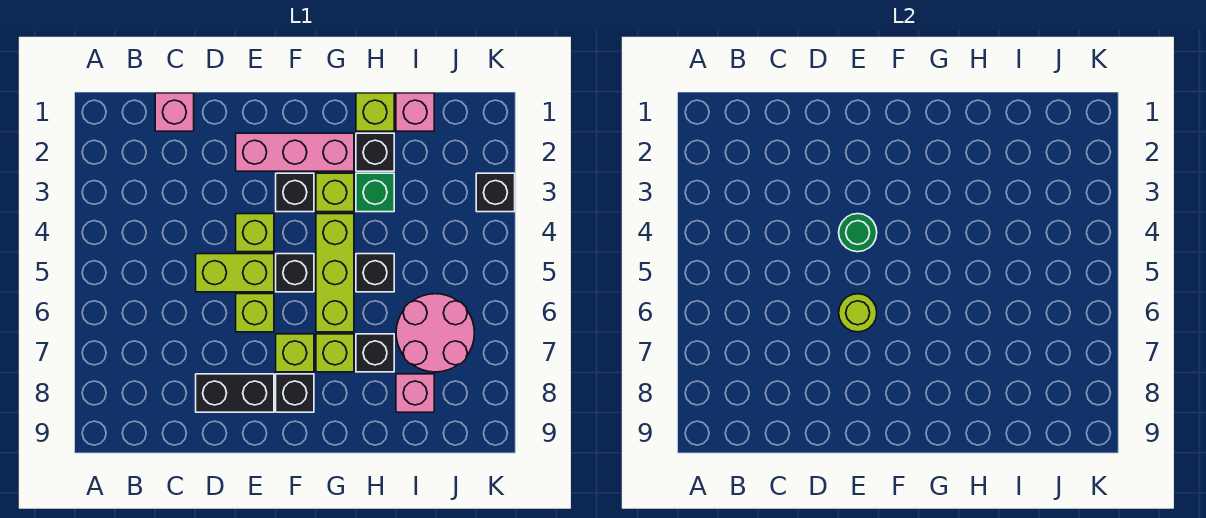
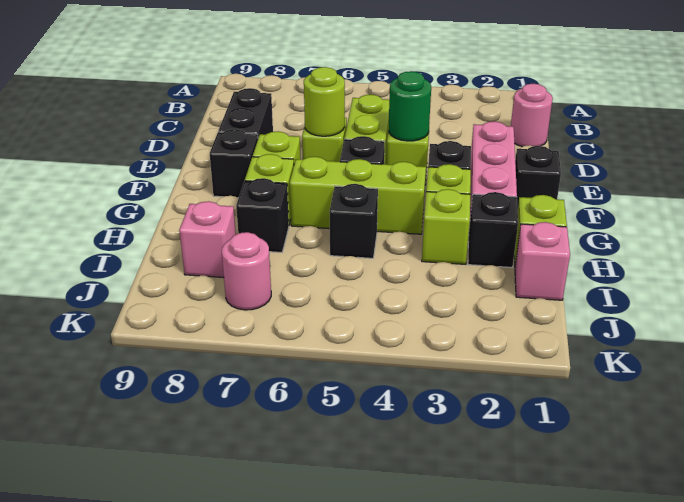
pink 1x1 brick [155,93,194,131] -> pink 1x1 round brick [511,84,553,147]
green 1x1 brick [356,173,394,212] -> lime 1x1 brick [422,189,470,264]
pink 2x2 round brick [396,294,474,372] -> pink 1x1 round brick [222,232,271,310]
black 1x1 brick [476,173,515,212] -> black 1x1 brick moved to [515,146,561,207]

